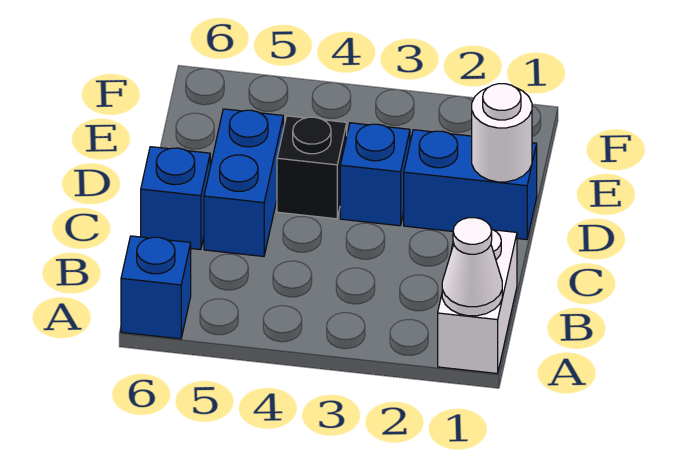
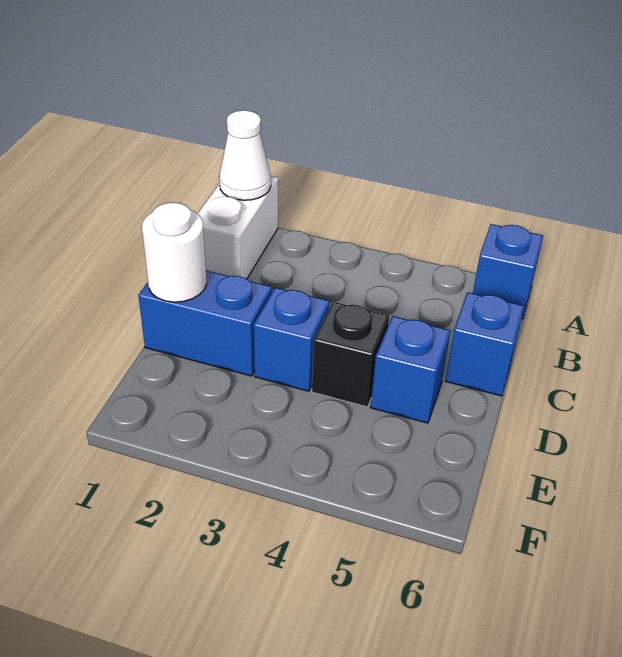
blue 1x2 brick [204,109,283,256] -> blue 1x1 brick [371,316,451,423]

